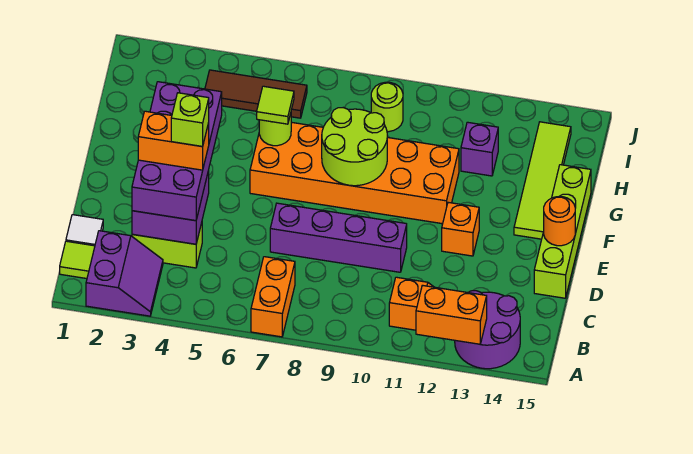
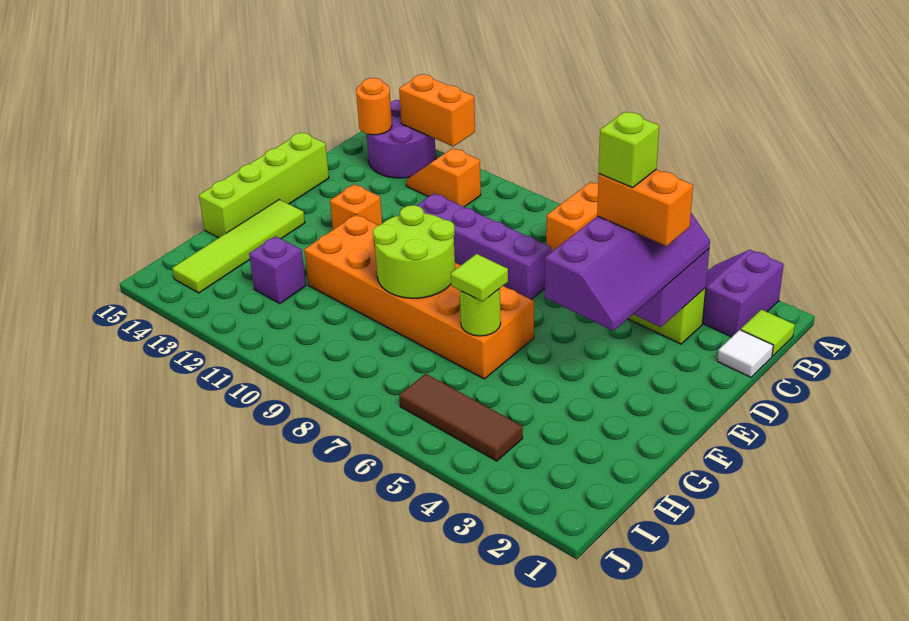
purple 2x4 brick [132,82,222,221] -> purple 2x4 slope [544,213,710,331]
orange 1x1 round brick [544,197,575,246] -> orange 1x1 round brick moved to [356,78,392,135]
lime 1x1 round brick [371,82,403,132] -> none

